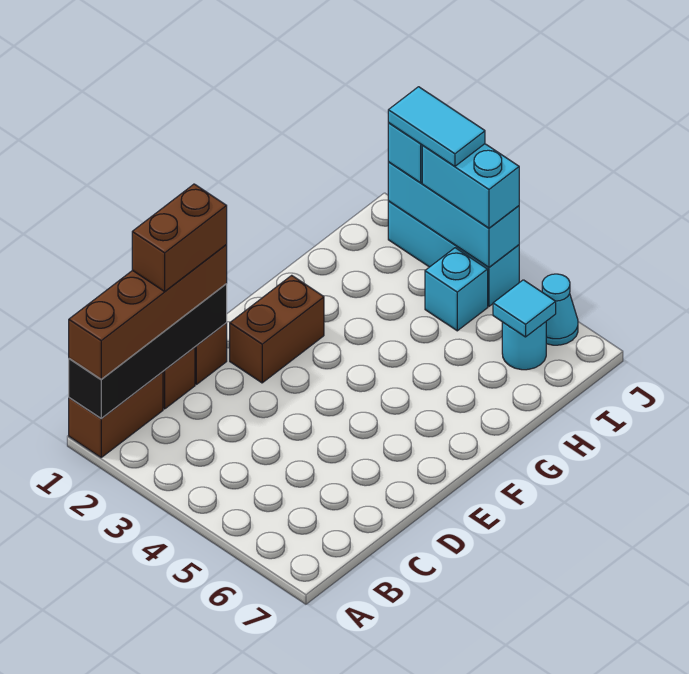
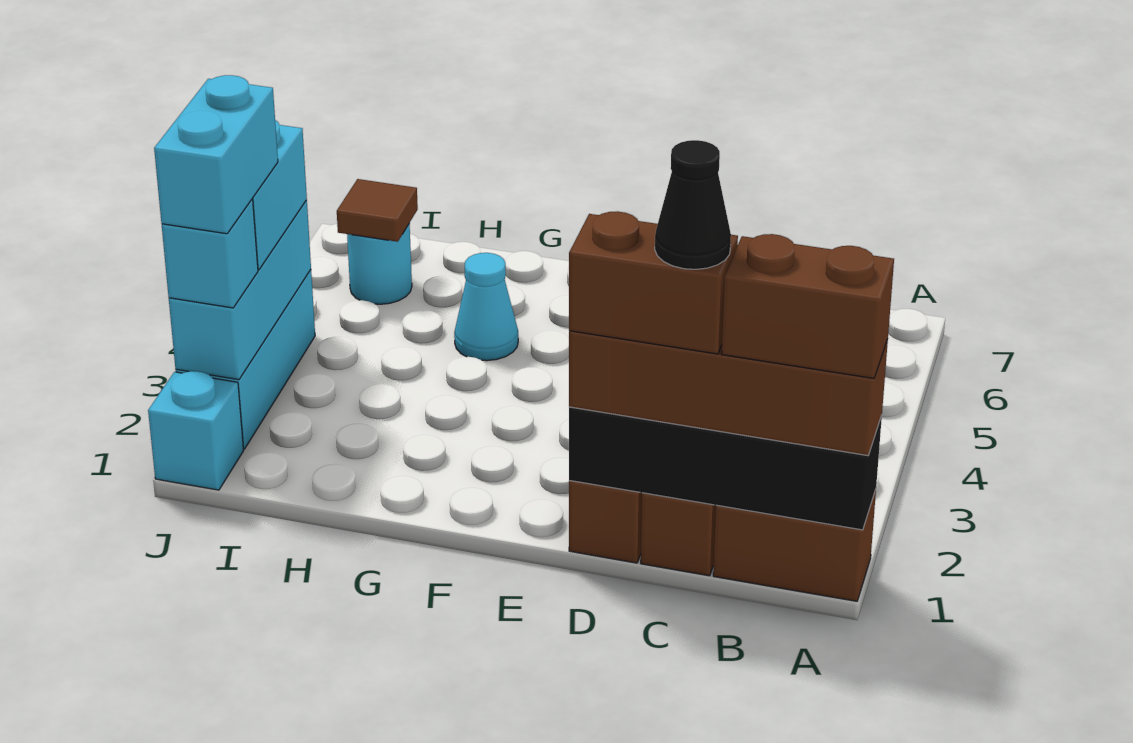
none -> black 1x1 cone [655,140,731,269]
brown 1x2 brick [230,275,324,383] -> brown 1x2 brick moved to [722,234,894,378]
cyan 1x1 brick [425,248,488,331] -> cyan 1x1 brick moved to [148,371,244,490]
cyan 1x1 tile [493,280,556,337] -> brown 1x1 tile [337,179,418,242]
cyan 1x2 tile [388,87,485,166] -> cyan 1x2 brick [154,75,278,234]
cyan 1x1 cone [542,274,578,345] -> cyan 1x1 cone moved to [454,253,518,361]

